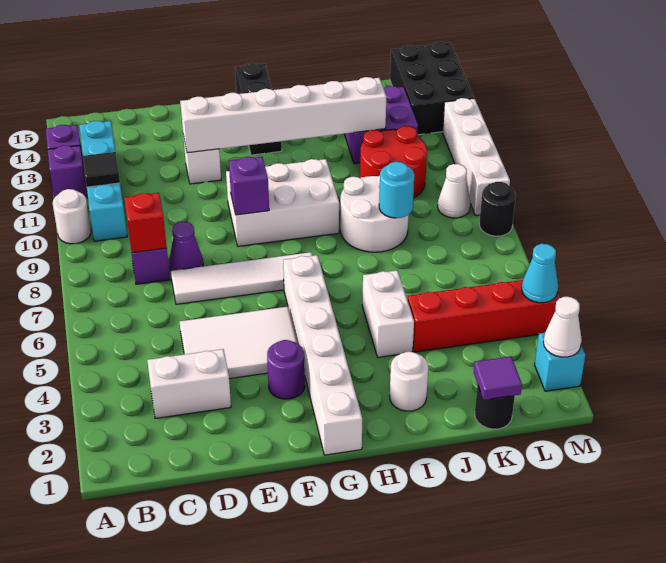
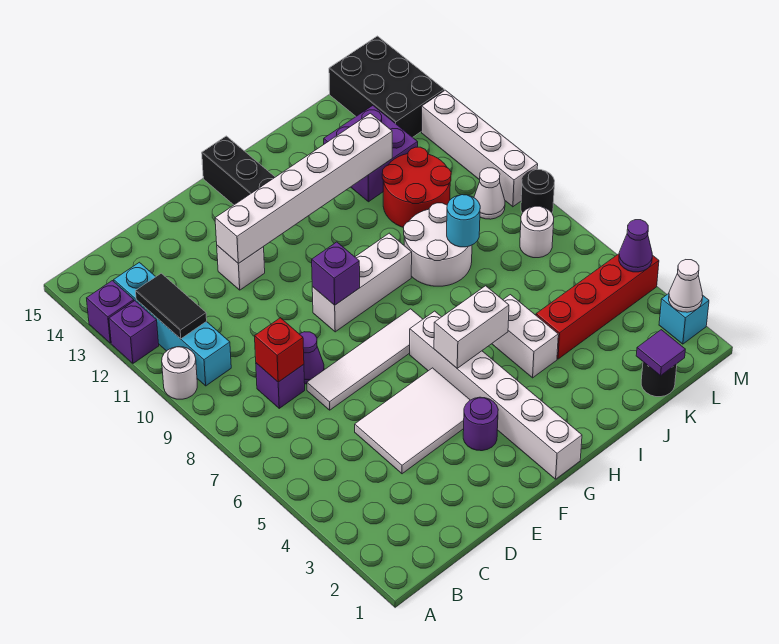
black 1x1 tile [83,152,120,187] -> black 1x2 tile [136,273,207,339]
white 1x2 brick [147,349,231,418] -> white 1x2 brick moved to [434,286,509,368]
white 2x3 brick [226,159,339,246] -> white 1x3 brick [312,233,412,332]
white 1x1 round brick [390,352,428,411] -> white 1x1 round brick moved to [520,206,554,258]
cyan 1x1 cone [522,244,558,303] -> purple 1x1 cone [619,220,652,272]

